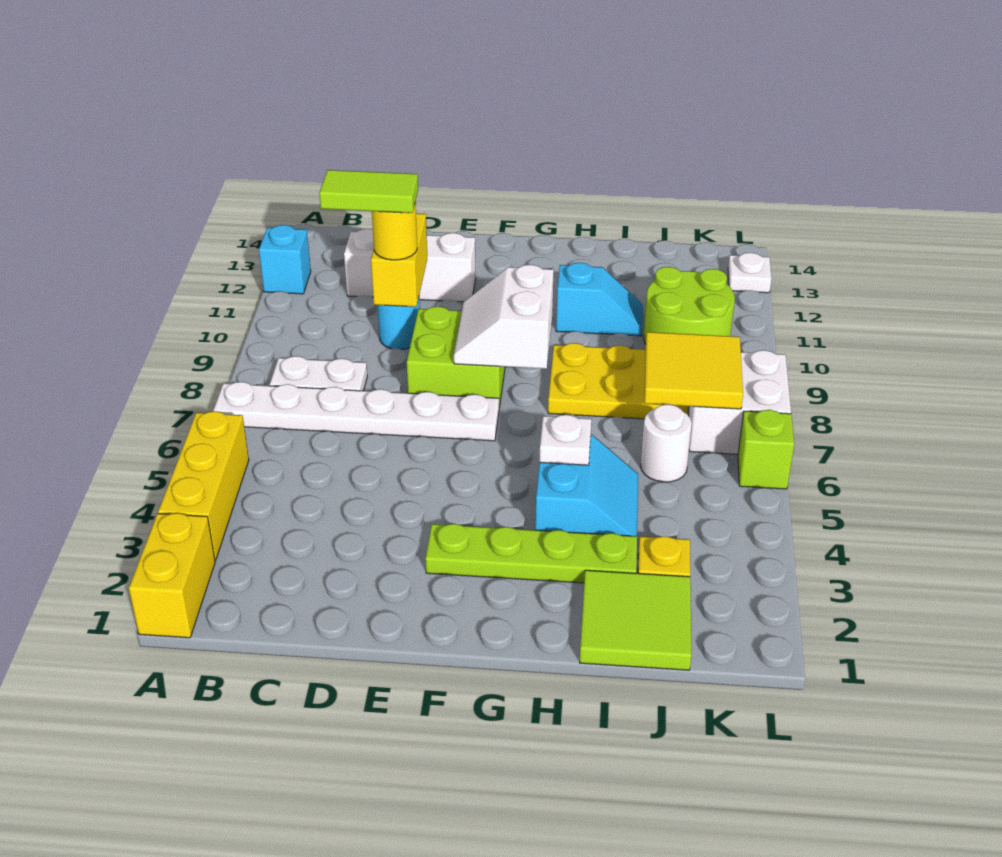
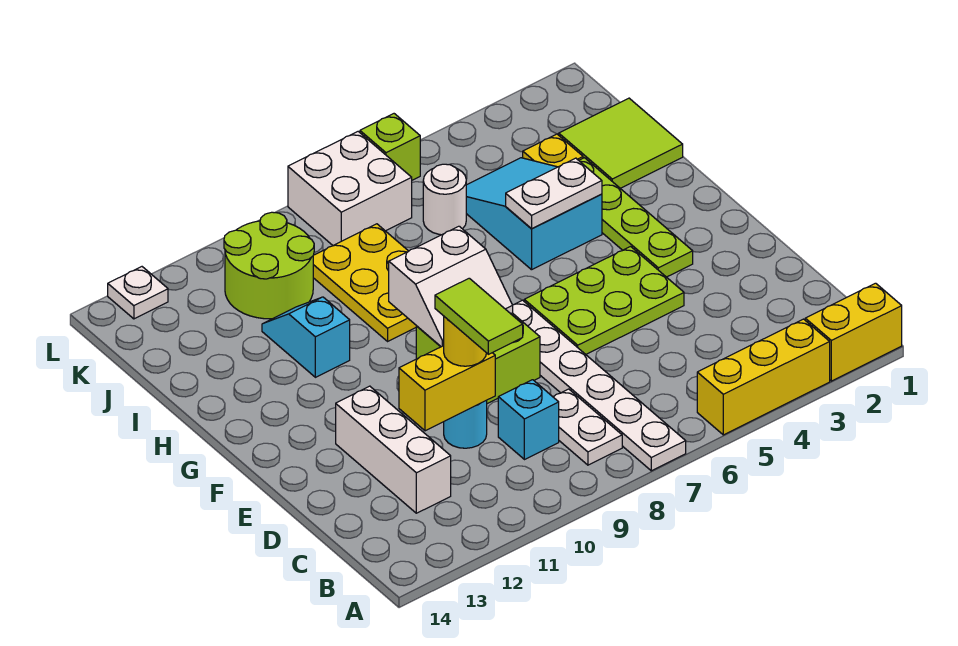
cyan 1x1 brick [259,225,311,294] -> cyan 1x1 brick moved to [498,380,559,460]
none -> lime 2x3 plate [524,247,684,354]
cyan 2x2 slope [535,434,638,536] -> cyan 2x3 slope [466,158,602,270]
white 1x1 plate [540,415,591,465] -> white 1x2 plate [506,158,602,229]
yellow 2x2 tile [644,332,743,409] -> none

